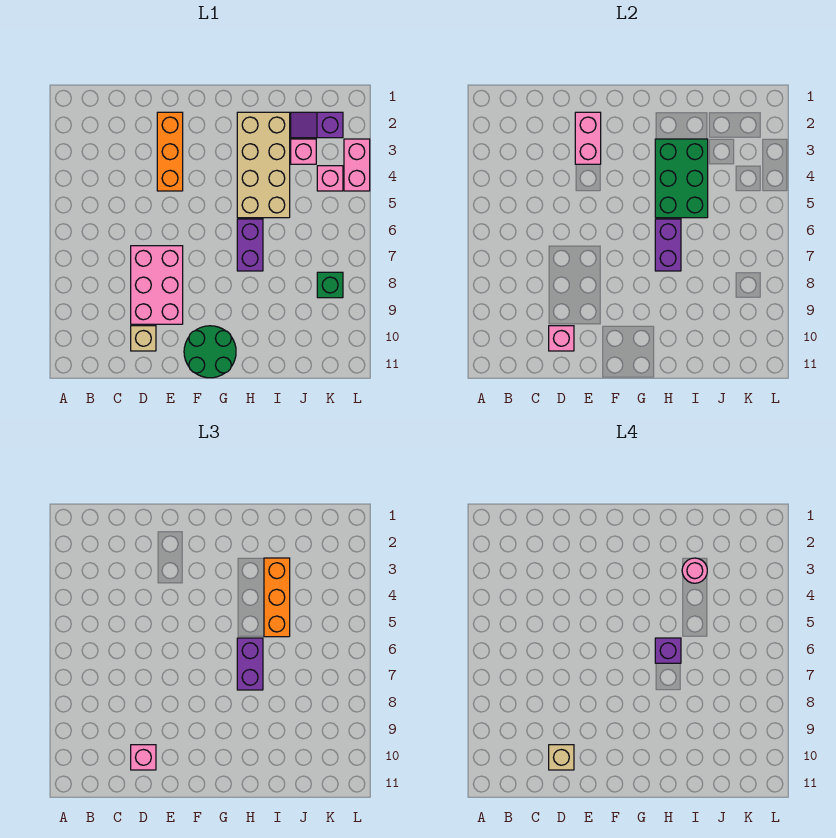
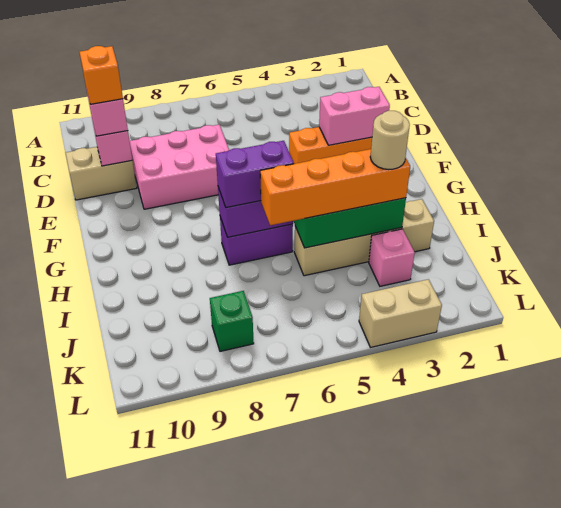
tan 1x1 brick [131,326,156,351] -> tan 1x2 brick [65,147,137,200]
tan 1x1 brick [549,745,574,770] -> orange 1x1 brick [80,46,123,104]
green 2x2 round brick [184,326,236,378] -> none
tan 2x4 brick [237,112,290,218] -> tan 1x4 brick [294,199,434,276]
purple 1x1 brick [655,638,681,663] -> none
orange 1x3 brick [264,558,290,637] -> orange 1x4 brick [260,149,410,225]
pink 1x1 round brick [682,558,707,583] -> tan 1x1 round brick [370,111,410,170]
purple 1x2 slope [291,112,343,138] -> none
pink 1x1 brick [317,166,343,191] -> none
pink 1x2 brick [344,139,370,191] -> tan 1x2 brick [359,279,442,348]

